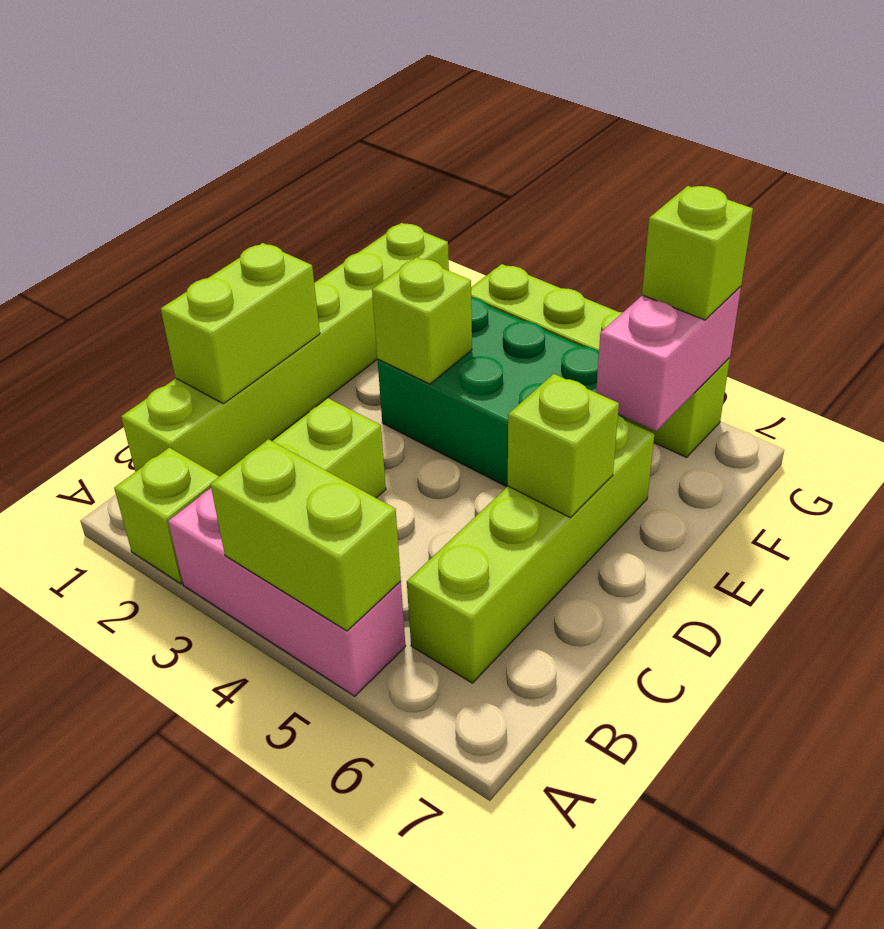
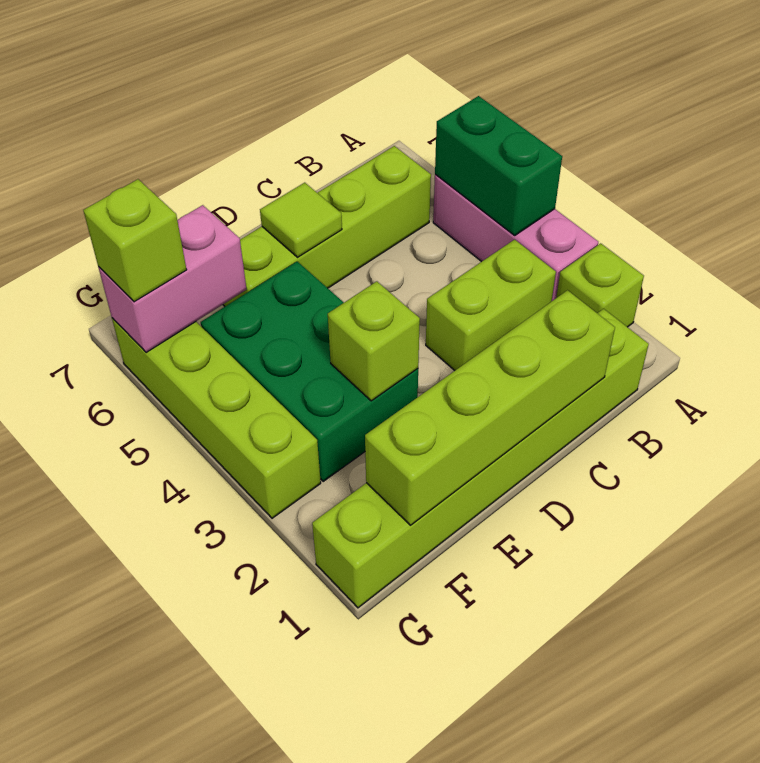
lime 1x2 brick [210,439,401,631] -> green 1x2 brick [435,96,562,235]
lime 1x2 brick [161,243,320,404] -> lime 1x4 brick [365,290,615,525]
lime 1x1 brick [508,374,619,518] -> lime 1x1 tile [260,183,342,257]

